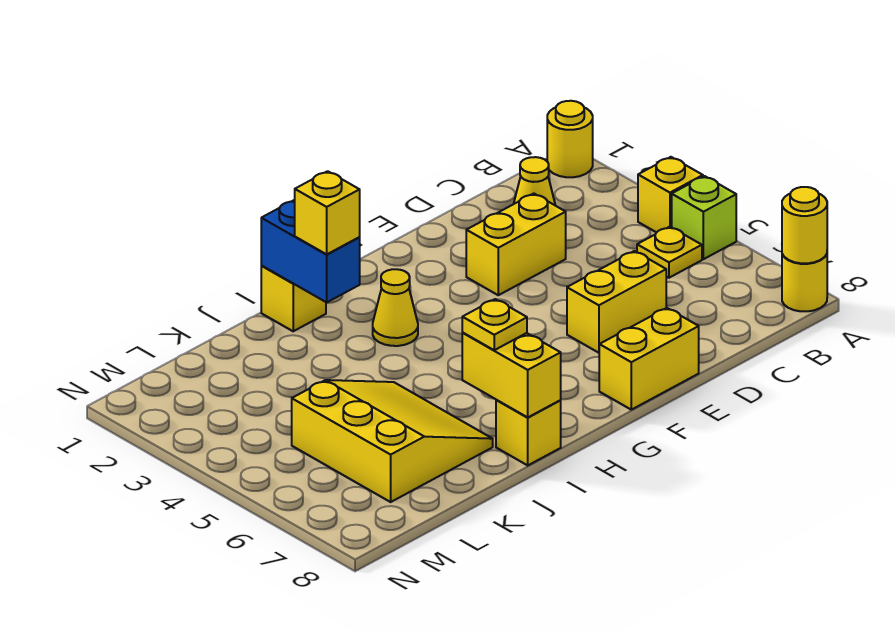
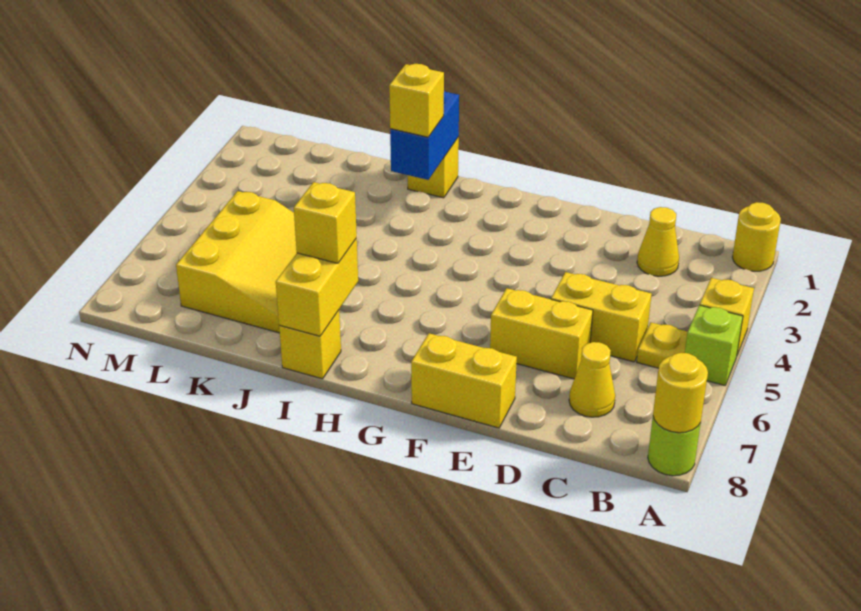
yellow 1x1 round brick [782,254,827,311] -> lime 1x1 round brick [648,417,701,476]
yellow 1x2 brick [466,194,566,295] -> yellow 1x2 brick moved to [551,272,652,362]
yellow 1x1 cone [373,269,418,346] -> yellow 1x1 cone moved to [569,342,615,417]
yellow 1x1 plate [462,299,527,350] -> yellow 1x1 brick [294,182,357,263]

